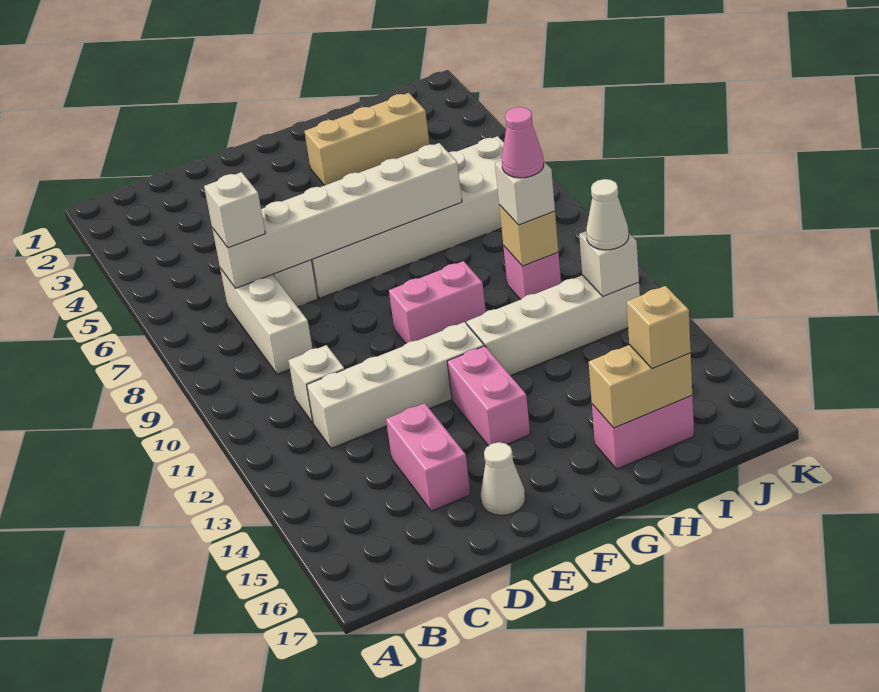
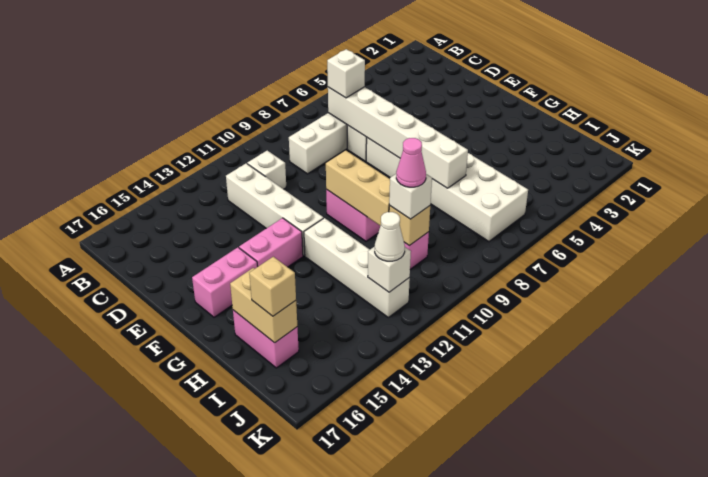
pink 1x2 brick [386,403,471,511] -> pink 1x2 brick moved to [192,247,257,317]
white 1x1 cone [481,442,525,515] -> none
tan 1x3 brick [305,93,430,186] -> tan 1x3 brick moved to [326,150,390,226]

